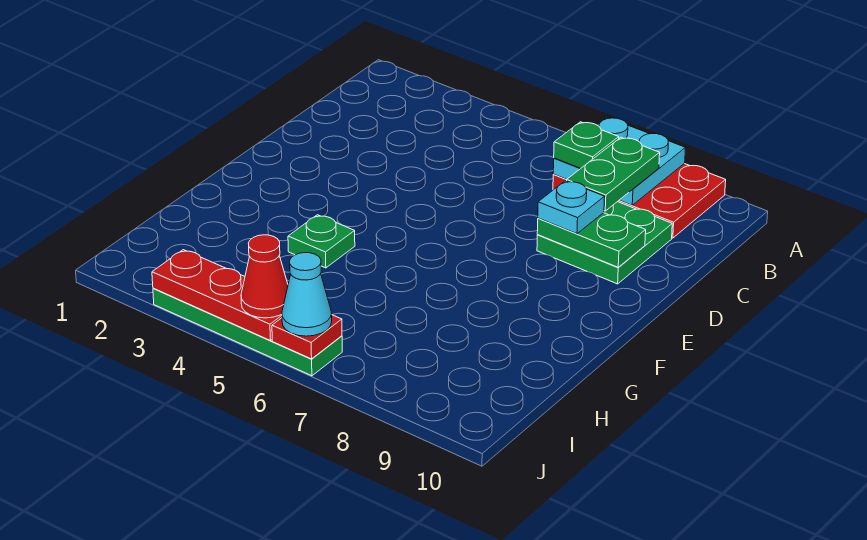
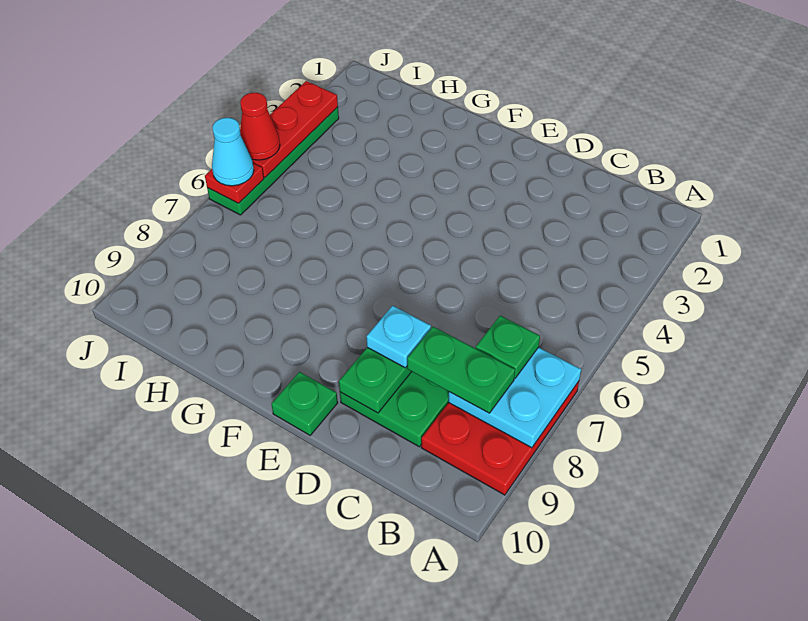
green 1x1 plate [288,215,355,268] -> green 1x1 plate moved to [271,372,338,435]

